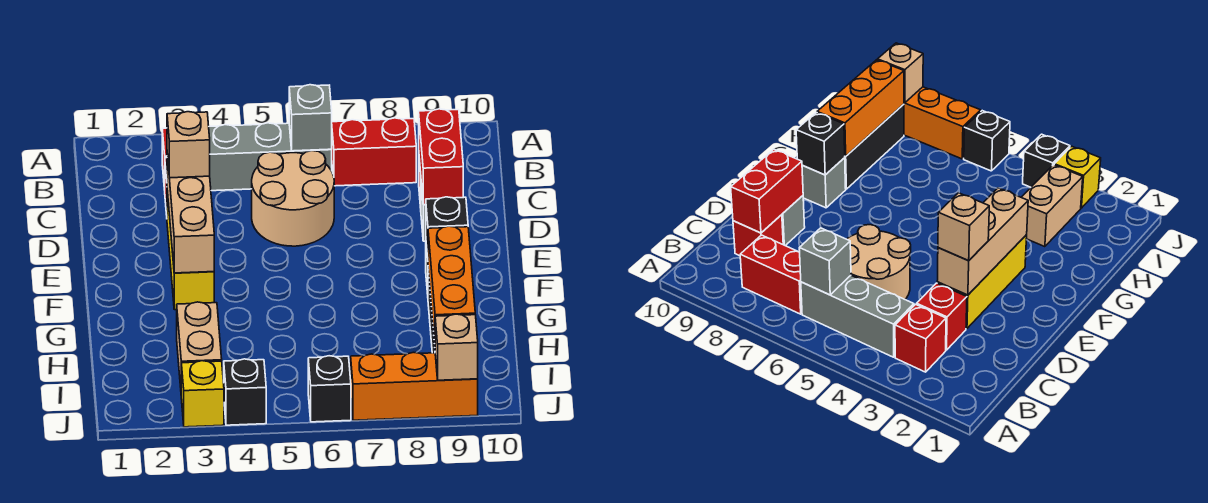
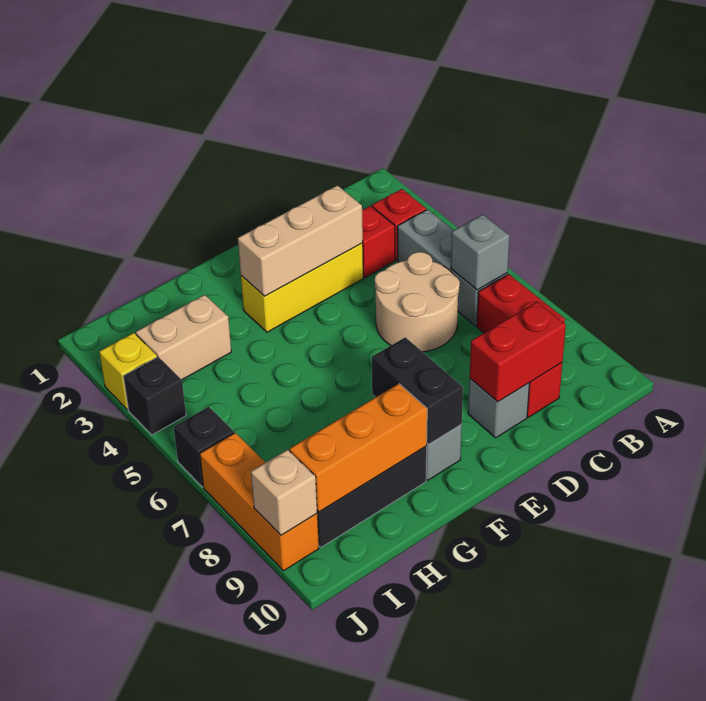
tan 1x1 brick [167,112,210,178] -> none
black 1x1 brick [426,197,468,258] -> black 1x2 brick [372,337,463,445]

